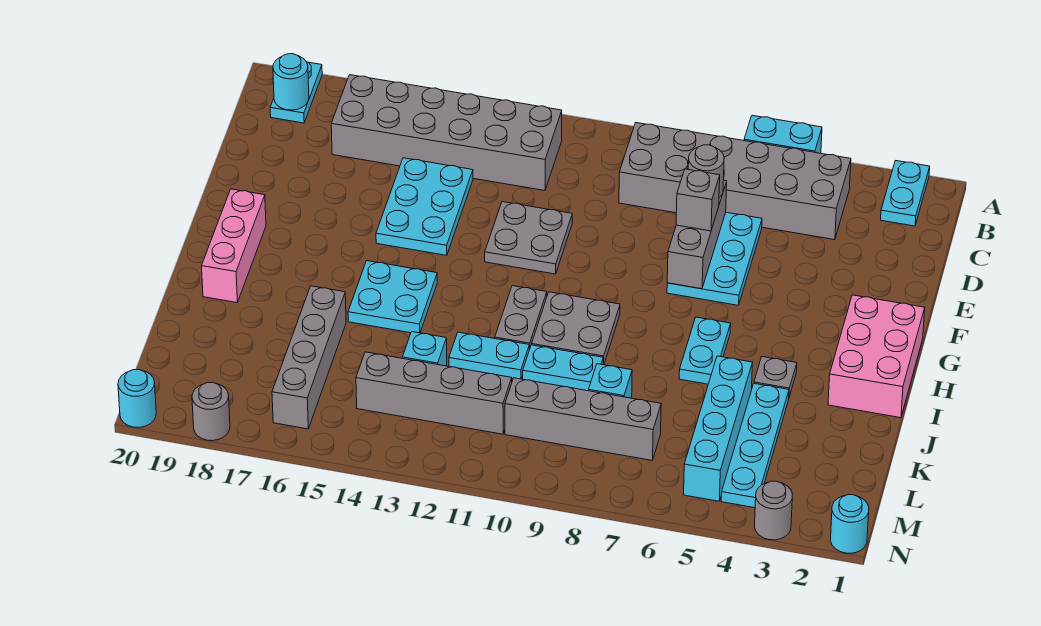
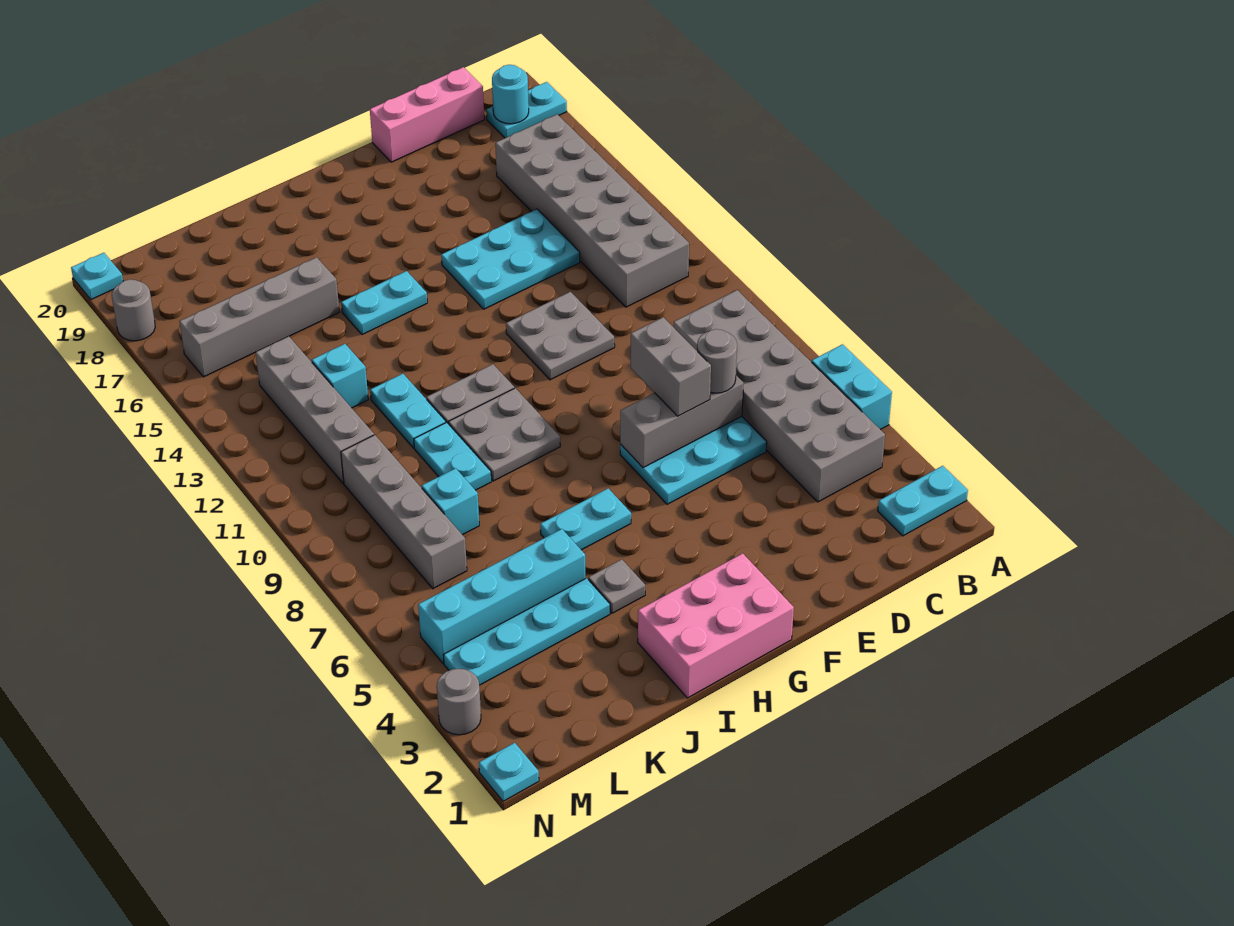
grey 1x1 brick [676,169,720,231] -> grey 1x2 brick [631,317,711,416]
pink 1x3 brick [202,189,266,303] -> pink 1x3 brick moved to [370,67,484,162]
cyan 2x2 plate [348,261,437,333] -> cyan 1x2 plate [341,271,427,335]
cyan 1x1 round brick [830,495,869,553] -> cyan 1x1 plate [479,743,539,801]
cyan 1x1 round brick [118,370,156,427] -> cyan 1x1 plate [71,253,123,299]

